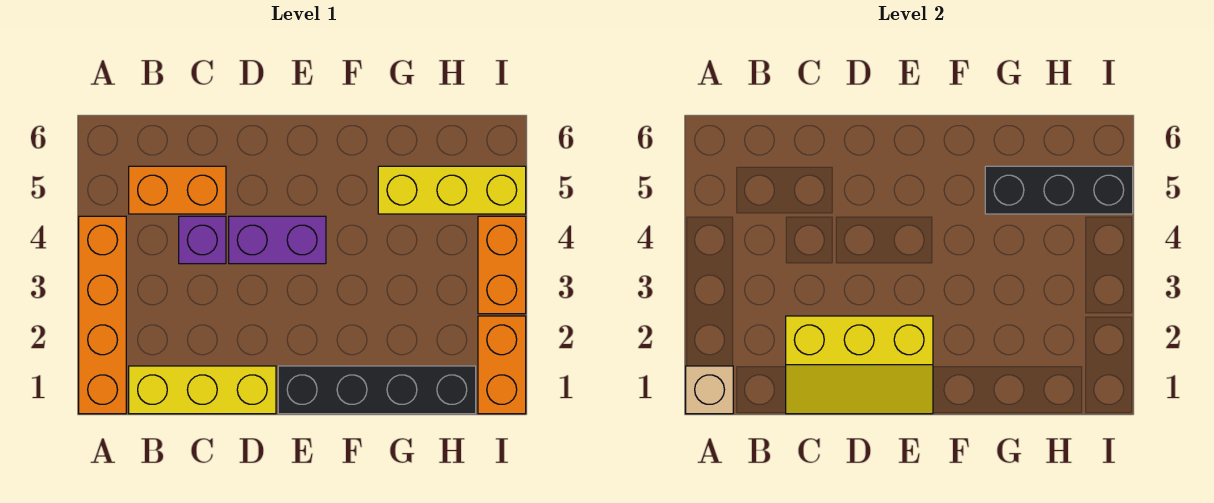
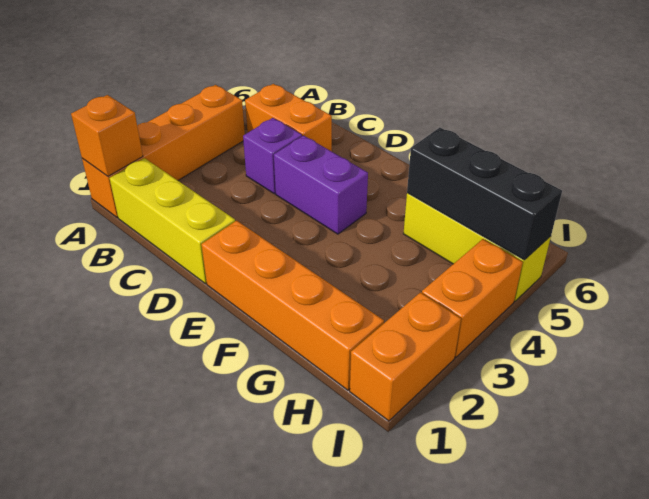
tan 1x1 brick [686,366,733,414] -> orange 1x1 brick [71,95,143,176]
yellow 2x3 slope [786,316,933,414] -> none
black 1x4 brick [278,366,476,414] -> orange 1x4 brick [201,221,384,390]

